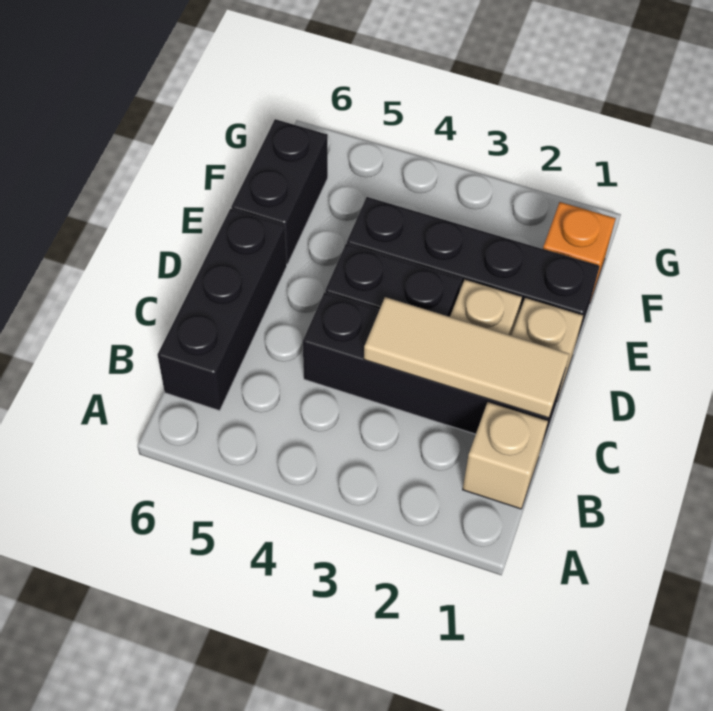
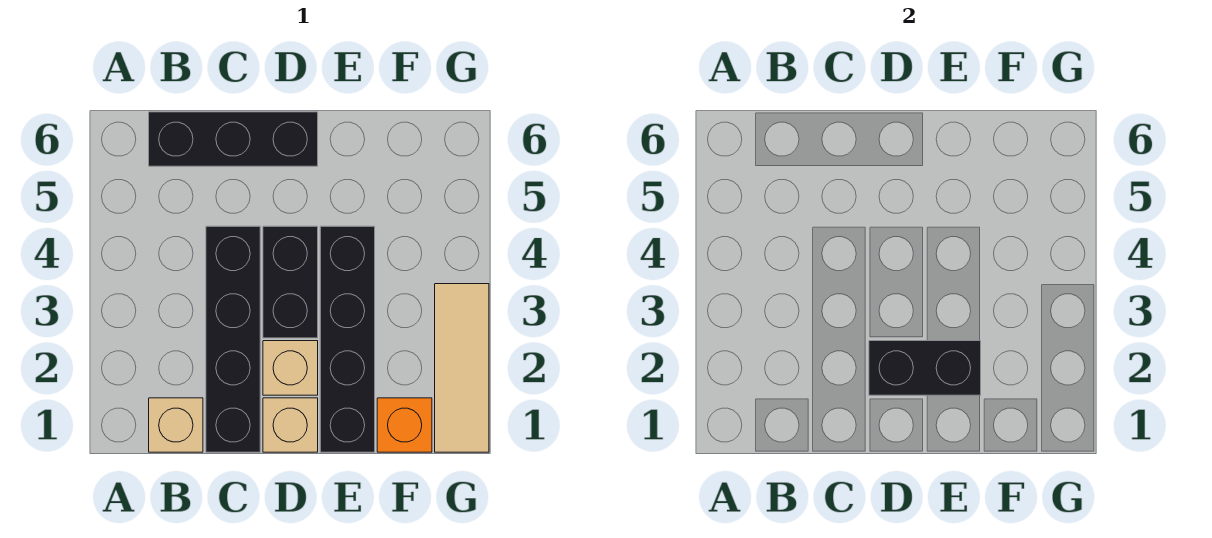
tan 1x3 tile [364,297,569,418] -> tan 1x3 tile moved to [435,284,489,452]
black 1x2 brick [231,119,328,264] -> black 1x2 brick moved to [869,341,981,395]

